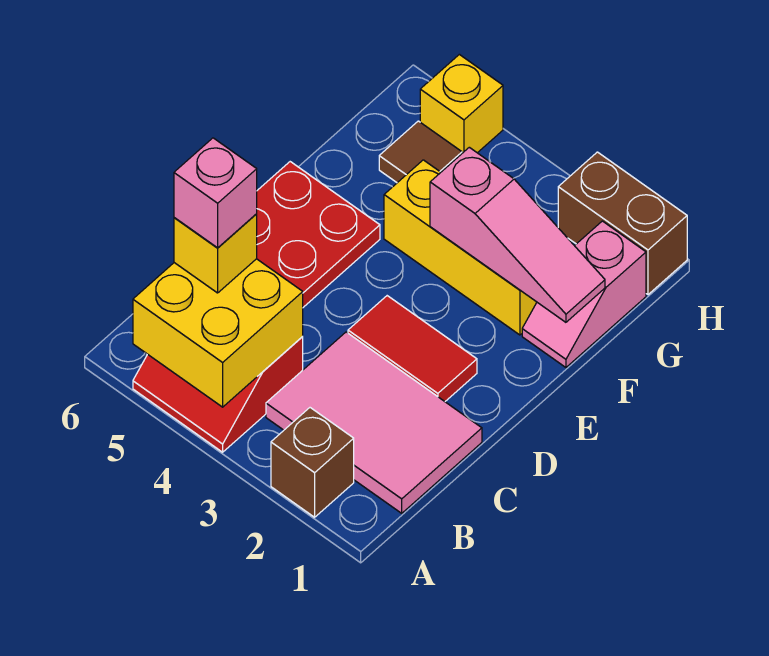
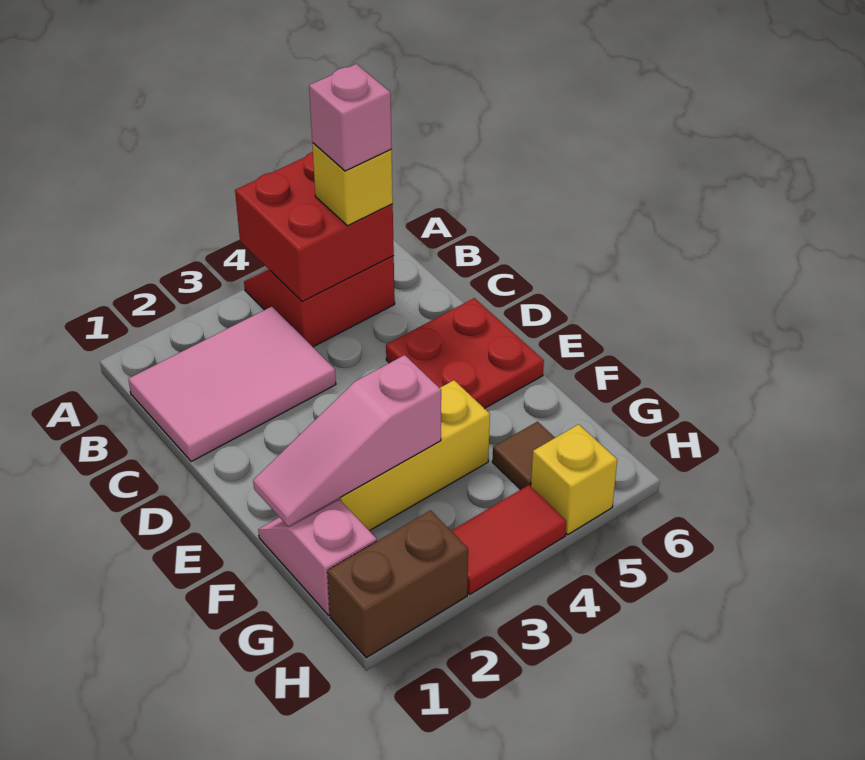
brown 1x1 brick [271,408,354,517] -> none
yellow 2x2 brick [133,259,303,407] -> red 2x2 brick [235,152,394,302]
red 1x2 tile [348,296,477,401] -> red 1x2 tile moved to [452,485,566,594]

